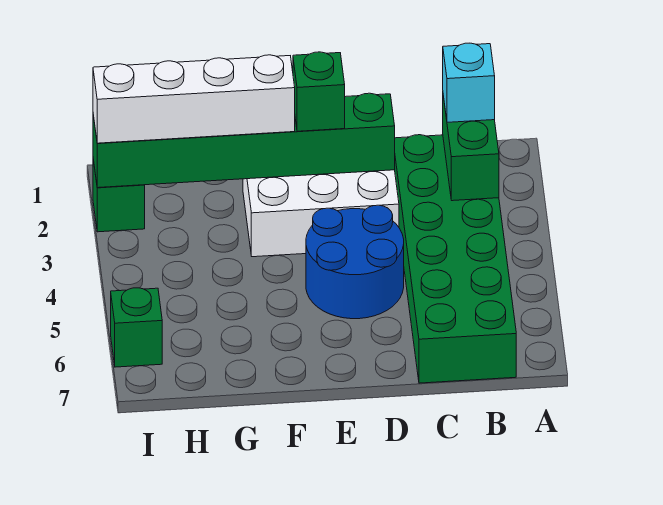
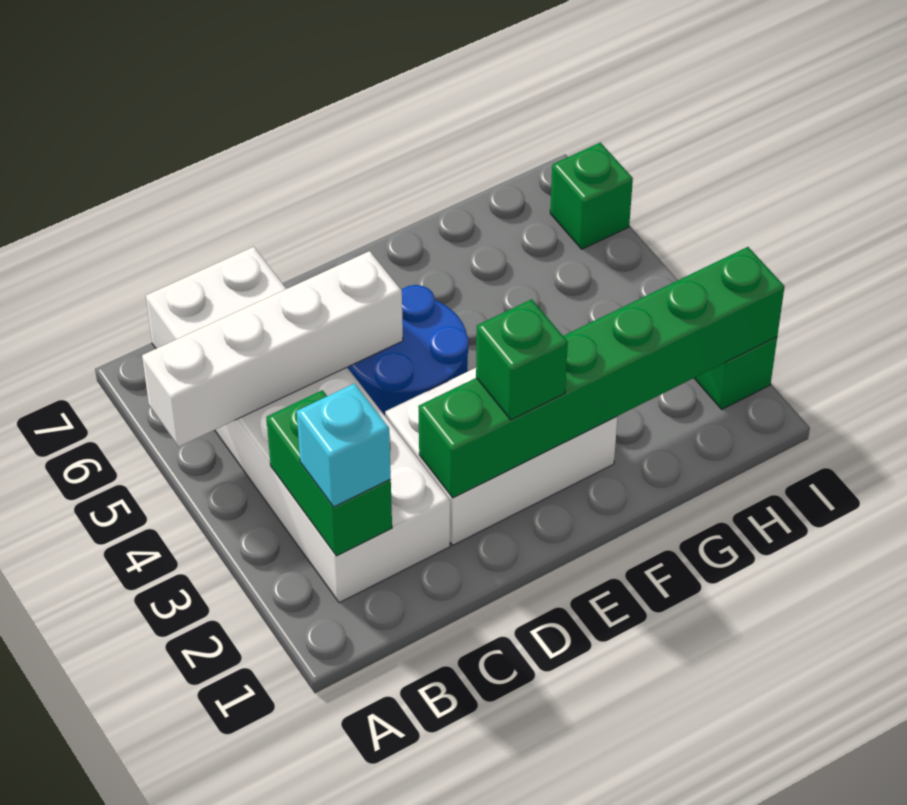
green 2x6 brick [395,135,516,383] -> white 2x6 brick [146,247,450,603]
white 1x4 brick [93,55,295,143] -> white 1x4 brick moved to [142,251,403,447]

